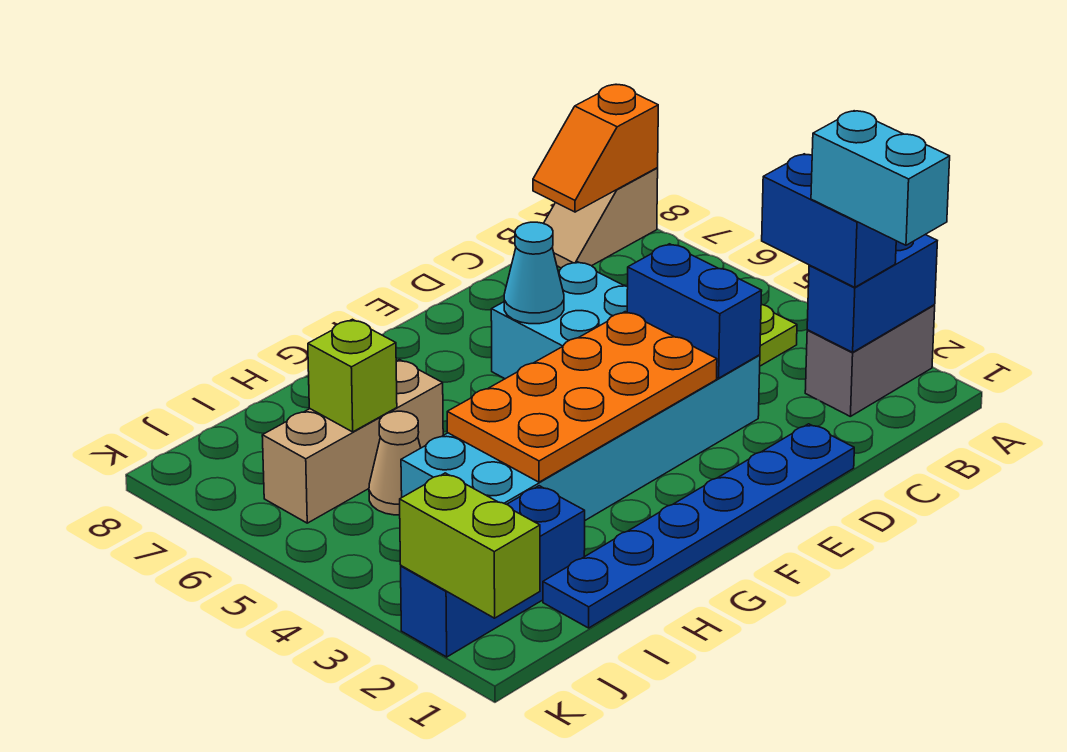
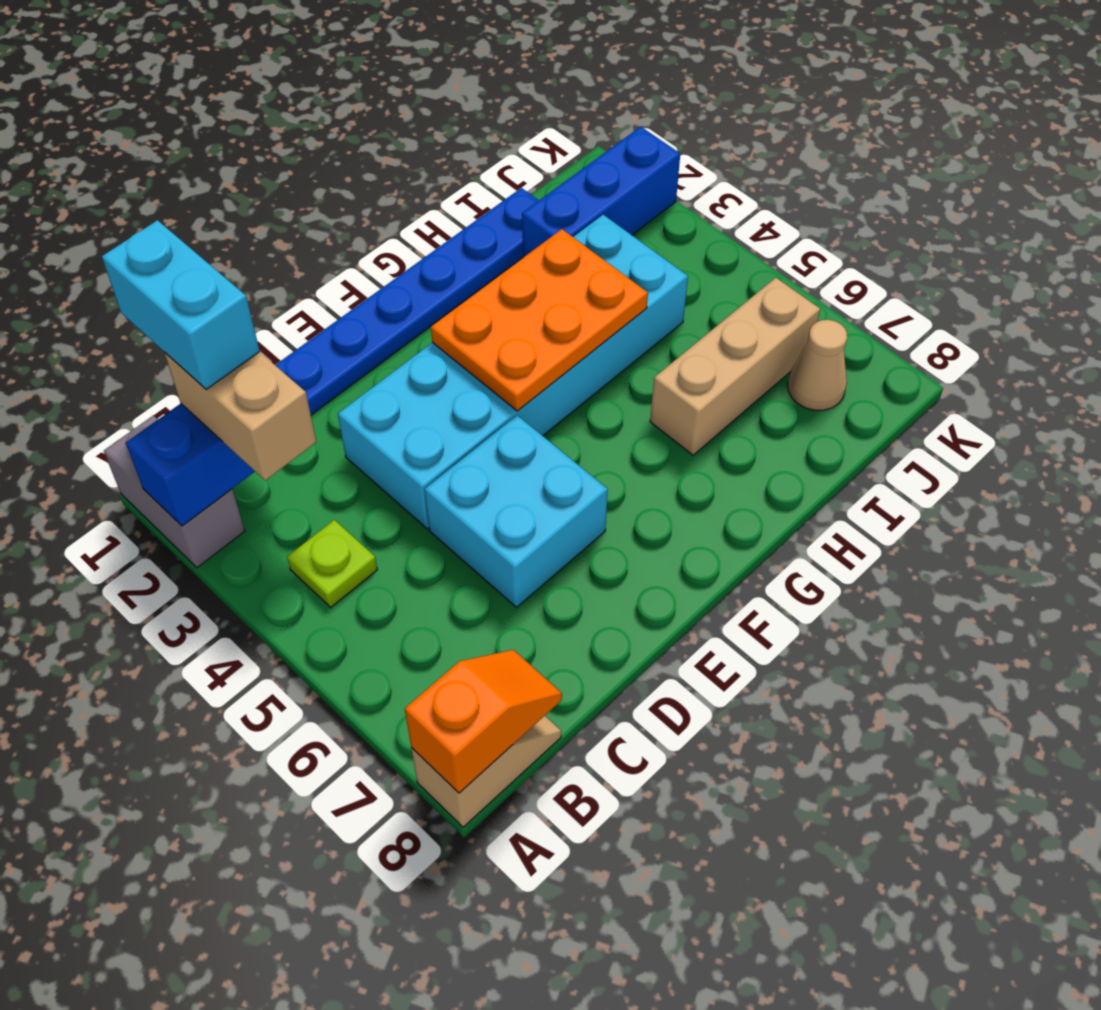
grey 1x2 brick [805,305,935,416] -> grey 1x2 brick turned to [104,415,245,568]
blue 1x2 brick [762,154,896,287] -> tan 1x2 brick [164,352,316,481]
blue 1x2 brick [627,244,762,378] -> none
orange 2x4 plate [447,312,717,482] -> orange 2x3 plate [431,229,648,411]
cyan 1x1 cone [504,222,564,324] -> none
tan 1x1 cone [369,411,421,515] -> tan 1x1 cone moved to [788,320,847,410]
lime 1x1 brick [308,319,397,432] -> none
lime 1x2 brick [400,473,540,618] -> none

